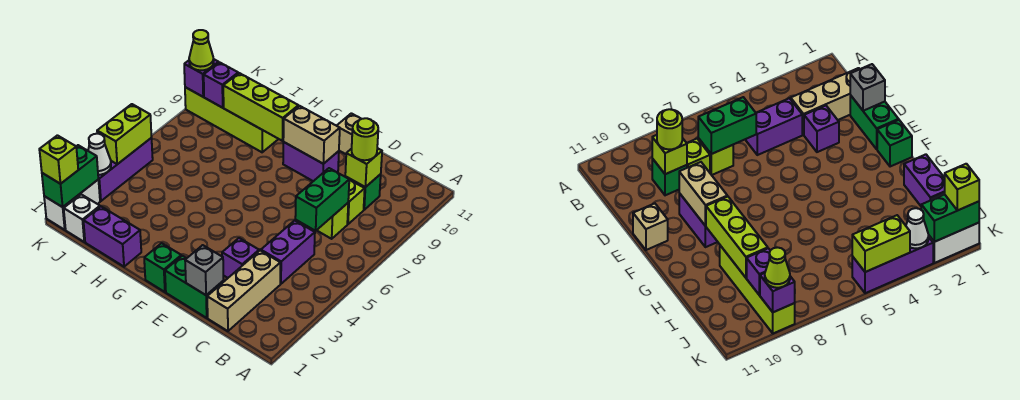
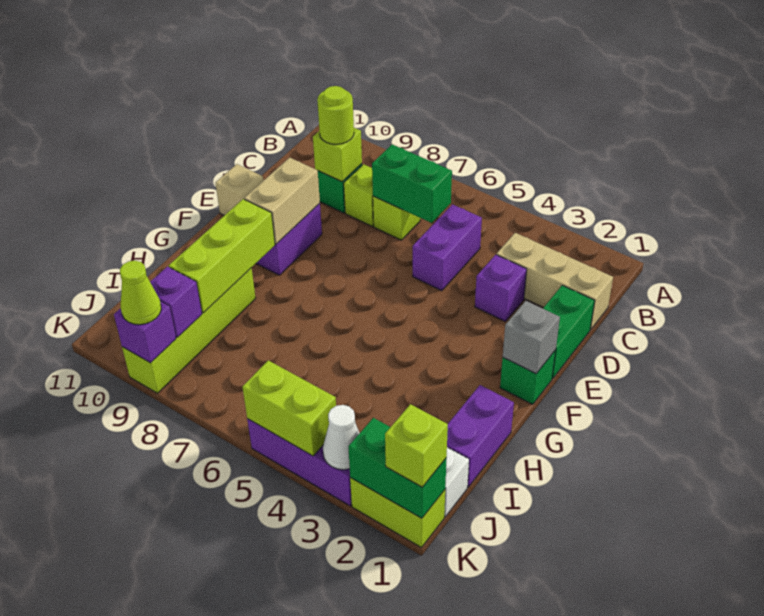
purple 1x2 brick [261,220,315,284] -> purple 1x2 brick turned to [413,204,482,291]
grey 1x1 brick [185,245,223,295] -> grey 1x1 brick moved to [503,301,560,374]
white 1x2 brick [44,180,100,230] -> lime 1x2 brick [350,478,445,547]

